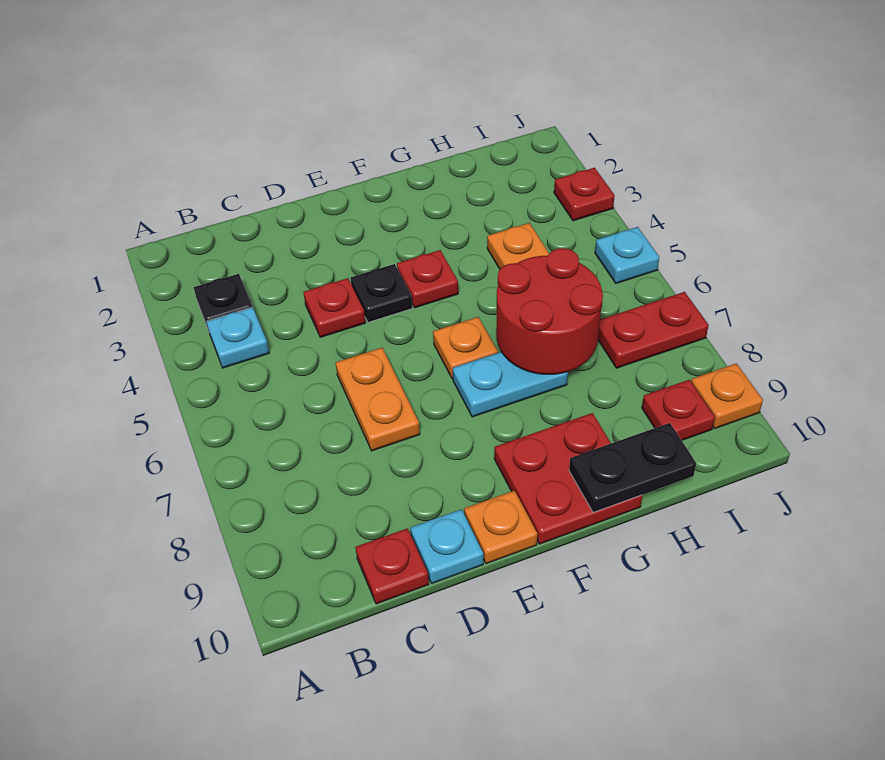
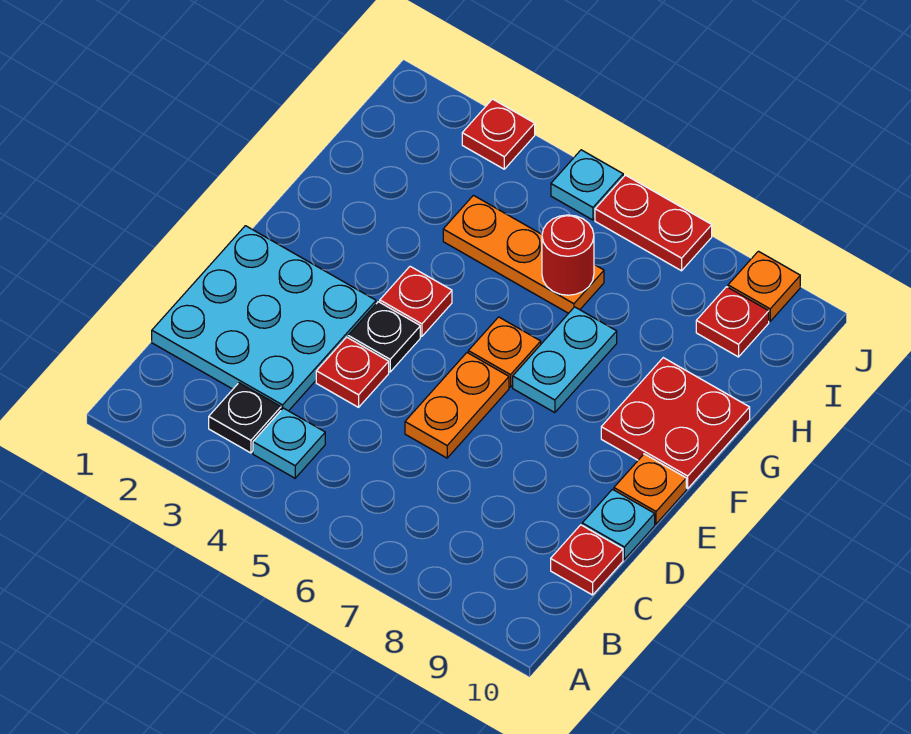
none -> cyan 3x3 plate [152,226,376,411]
orange 1x2 plate [336,348,420,451] -> orange 1x2 plate turned to [405,353,509,458]
red 2x2 round brick [496,248,603,374] -> red 1x1 round brick [542,215,594,295]
black 1x2 plate [569,423,696,512] -> none
red 1x2 plate [598,292,709,368] -> red 1x2 plate turned to [595,175,712,271]

